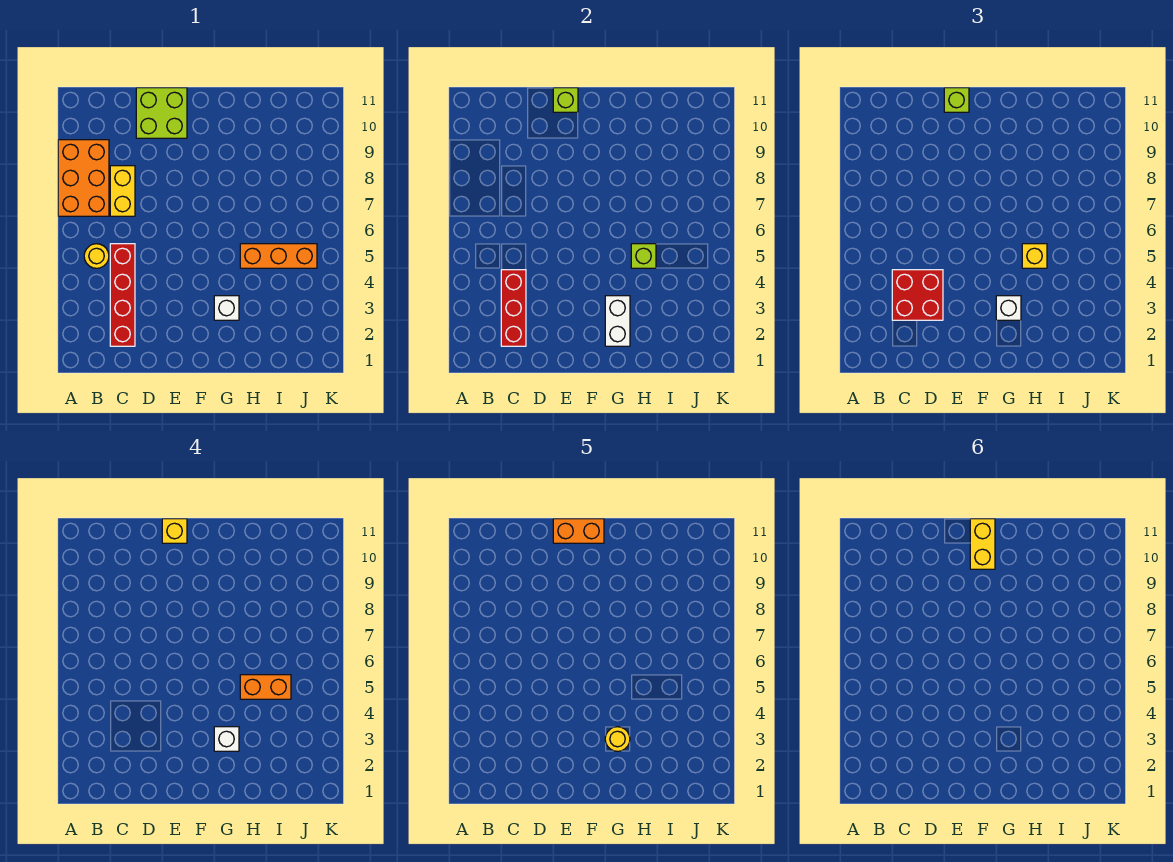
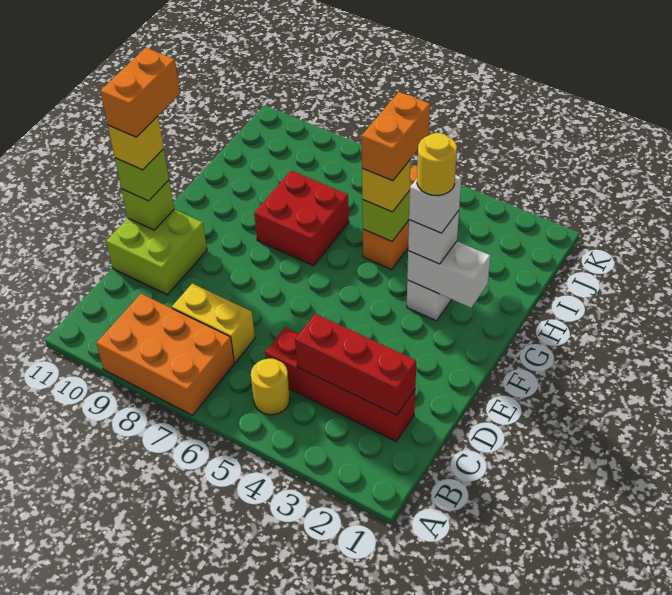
red 2x2 brick [892,270,943,320] -> red 2x2 brick moved to [254,170,349,266]
yellow 1x2 brick [970,519,995,569] -> none

